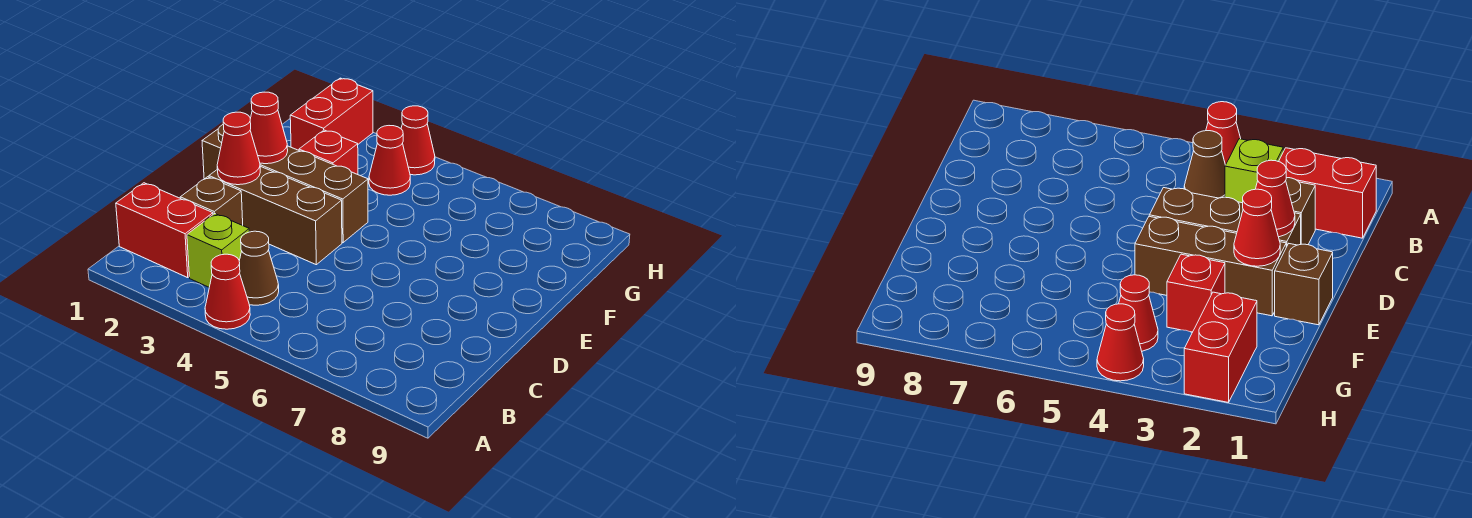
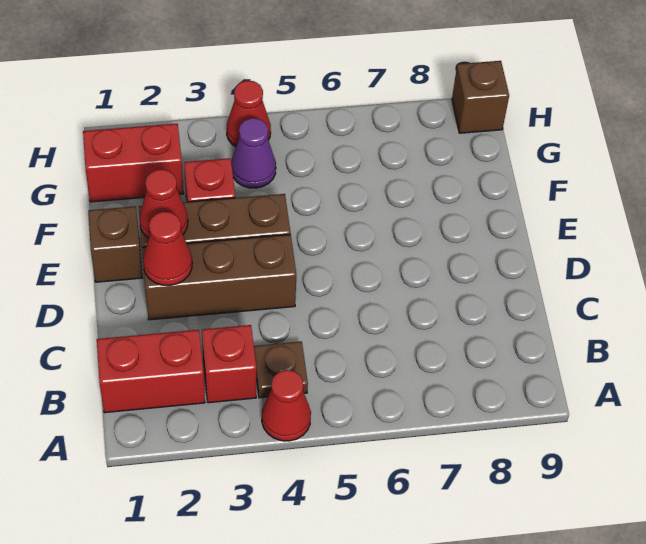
lime 1x1 brick [187,214,249,287] -> red 1x1 brick [202,325,256,403]
brown 1x1 cone [239,231,279,305] -> brown 1x1 plate [254,341,308,398]
brown 1x1 brick [180,177,243,225] -> brown 1x1 brick moved to [452,61,509,133]
red 1x2 brick [290,78,373,150] -> red 1x2 brick turned to [83,124,184,202]
red 1x1 cone [369,126,410,195] -> purple 1x1 cone [231,118,276,188]

